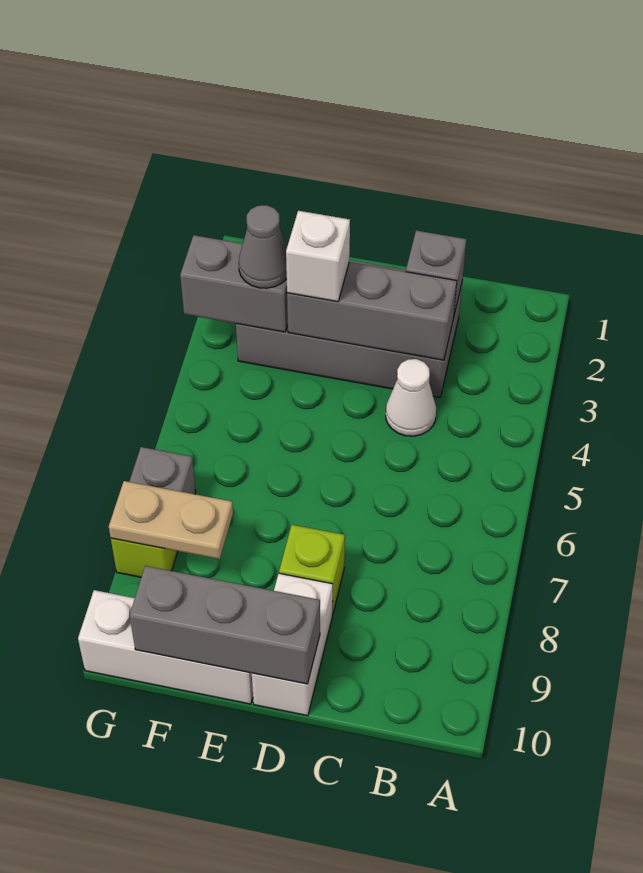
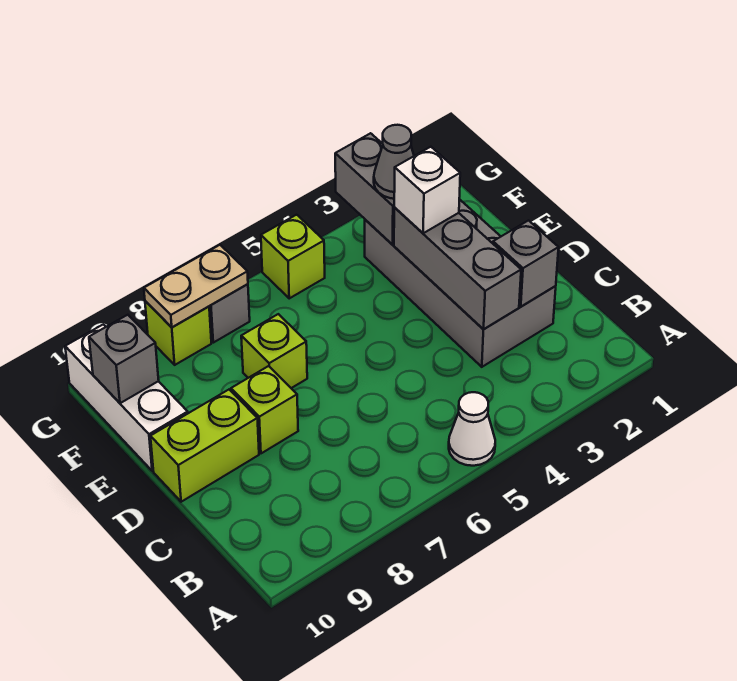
white 1x1 cone [386,359,436,436] -> white 1x1 cone moved to [449,392,495,466]
white 1x2 brick [252,574,333,716] -> lime 1x2 brick [150,390,259,502]
grey 1x3 brick [130,566,320,684] -> grey 1x1 brick [89,315,159,403]
none -> lime 1x1 brick [241,314,307,388]
tan 1x2 plate [109,481,233,559] -> tan 1x2 plate turned to [144,245,248,327]
none -> lime 1x1 brick [261,215,325,298]

